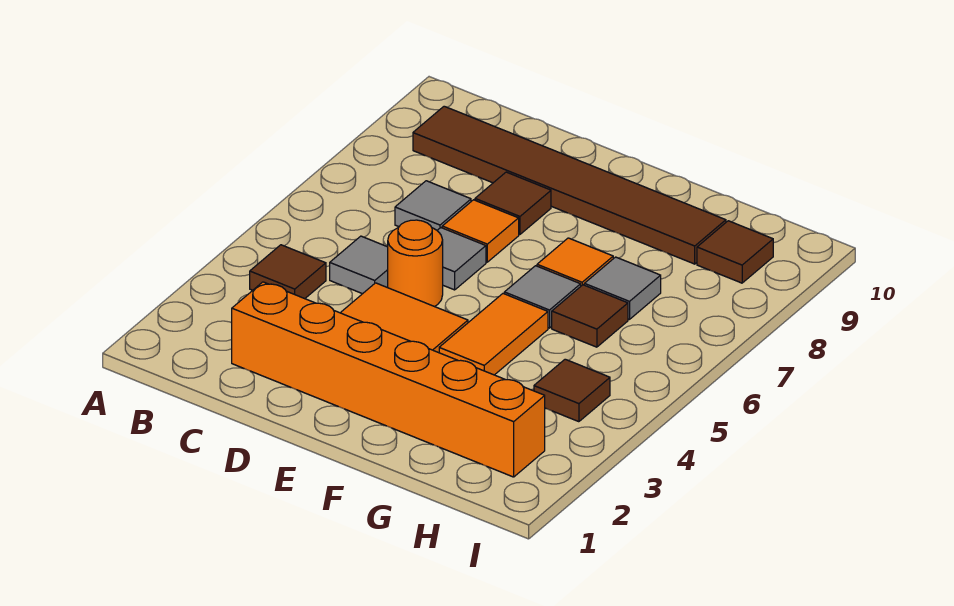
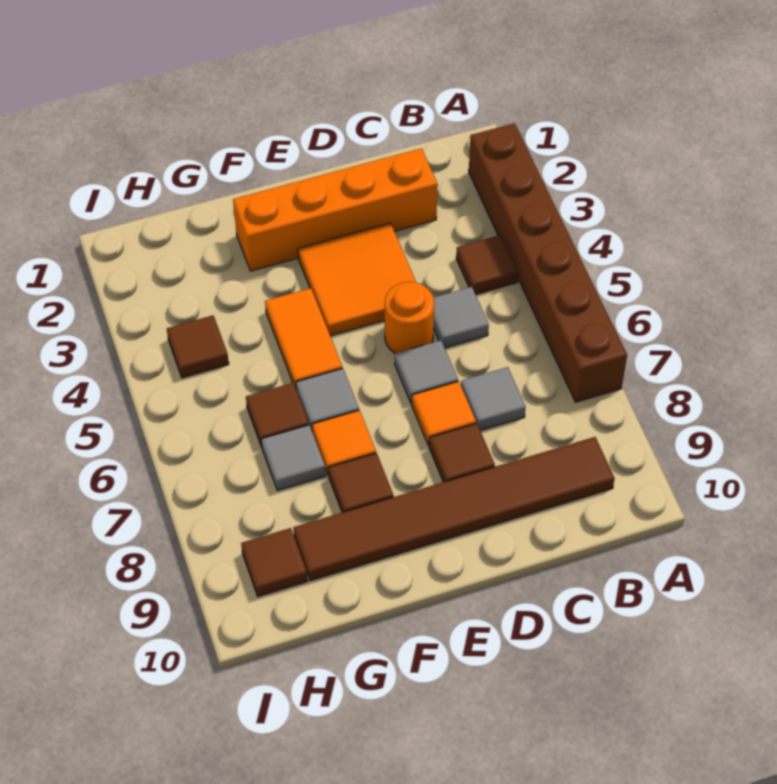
none -> brown 1x6 brick [469,123,627,402]
orange 1x6 brick [232,282,545,477] -> orange 1x4 brick [233,149,438,271]
none -> brown 1x1 tile [328,453,393,512]

